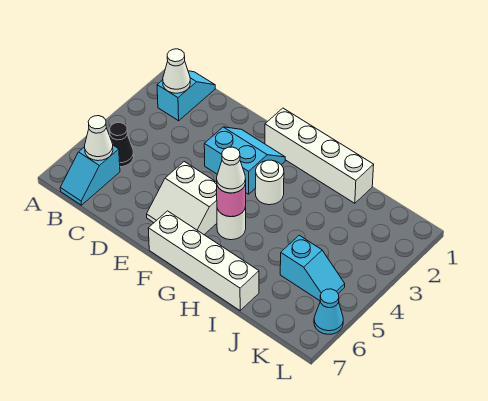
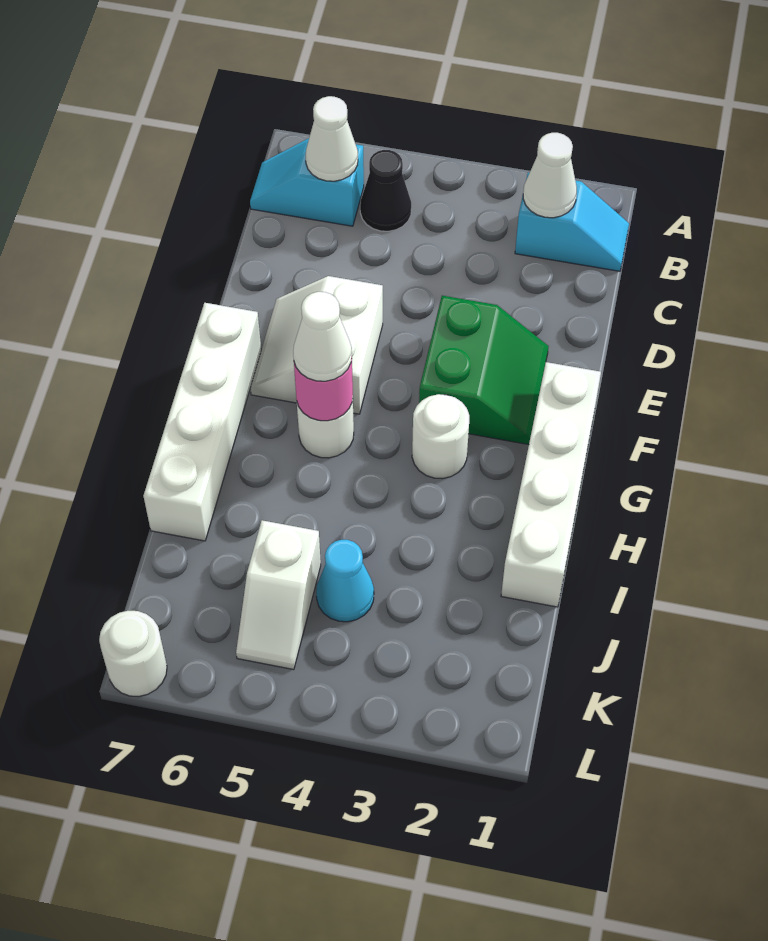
cyan 2x2 slope [204,127,285,194] -> green 2x2 slope [419,296,549,445]
cyan 1x2 slope [280,235,345,301] -> white 1x2 slope [236,520,321,670]
cyan 1x1 cone [314,289,343,334] -> cyan 1x1 cone moved to [316,540,374,622]
none -> white 1x1 round brick [99,611,167,696]

